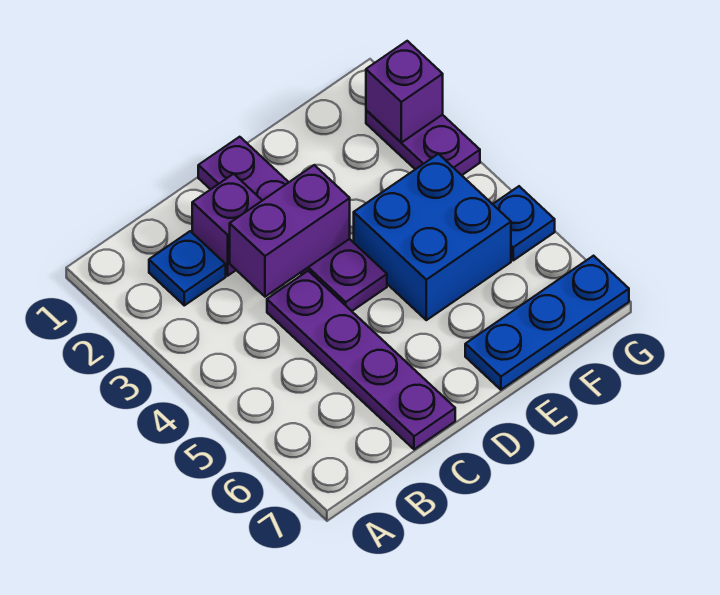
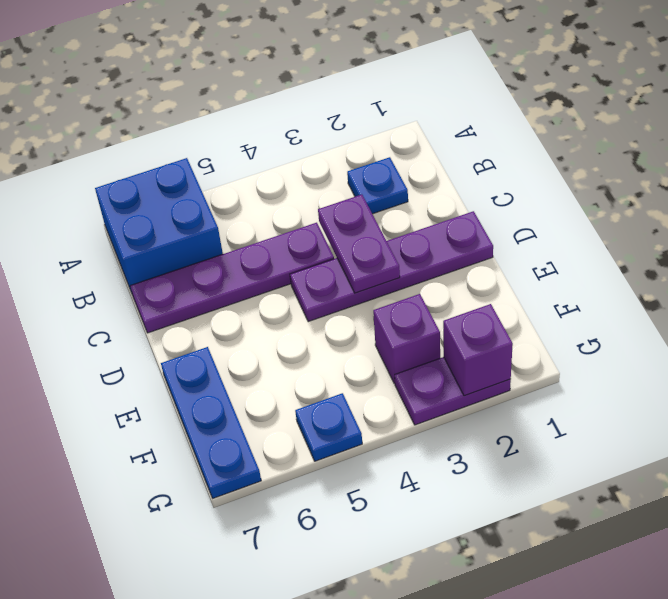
purple 1x1 brick [192,174,262,276] -> purple 1x1 brick moved to [373,294,440,384]
purple 1x2 brick [230,165,350,297] -> purple 1x2 plate [318,195,400,293]
blue 2x2 brick [354,154,511,320] -> blue 2x2 brick moved to [95,158,223,292]

